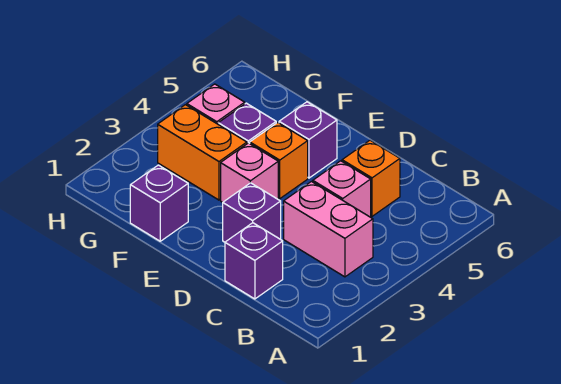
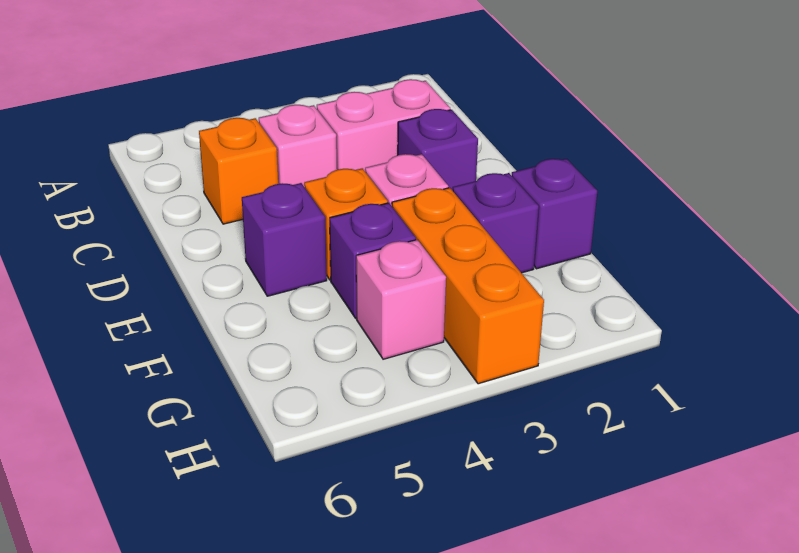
pink 1x2 brick [284,182,373,277] -> pink 1x2 brick turned to [317,79,450,171]
purple 1x1 brick [225,223,283,299] -> purple 1x1 brick moved to [453,173,539,273]
orange 1x2 brick [158,105,247,200] -> orange 1x3 brick [392,188,544,384]

